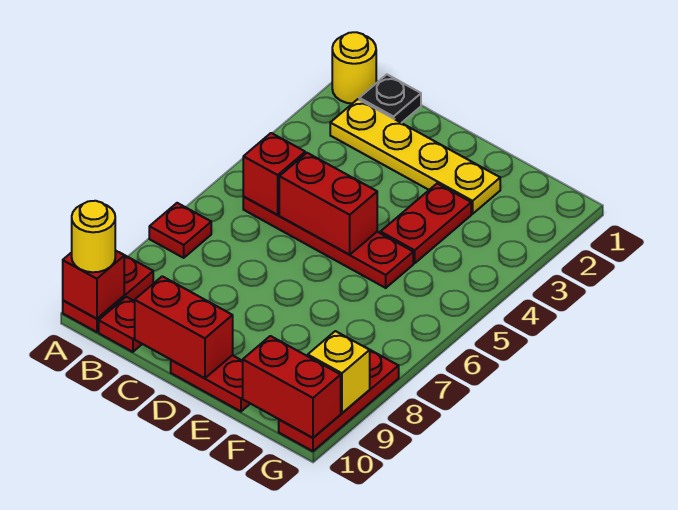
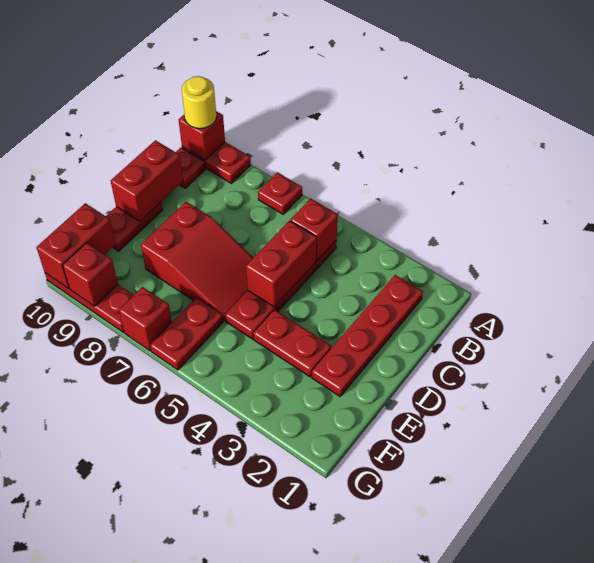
yellow 1x1 round brick [332,32,376,104] -> none
black 1x1 plate [359,75,421,123] -> none
yellow 1x4 plate [330,99,500,214] -> red 1x4 plate [312,275,423,396]
none -> red 2x3 slope [141,202,253,321]
none -> red 1x2 plate [150,297,223,370]
none -> red 1x1 brick [119,287,172,351]
yellow 1x1 brick [308,331,370,413] -> red 1x1 brick [63,243,118,306]

